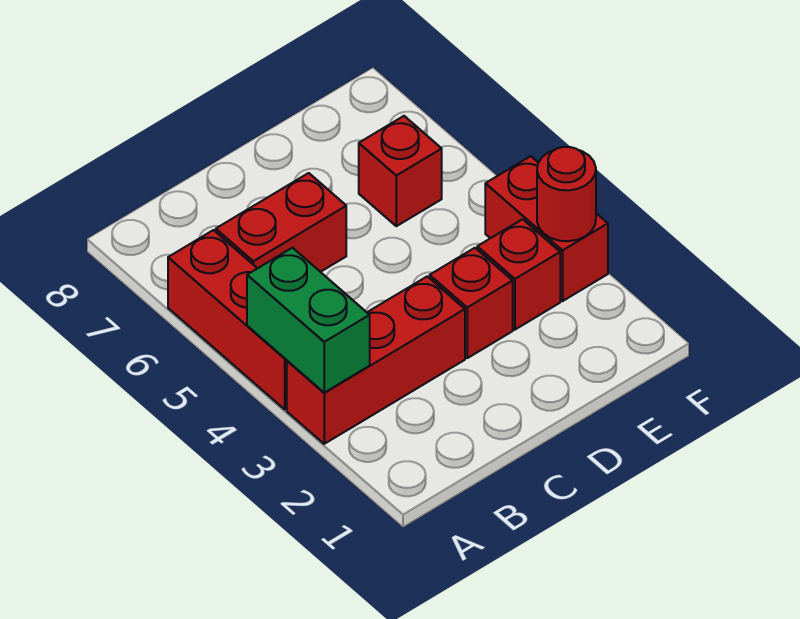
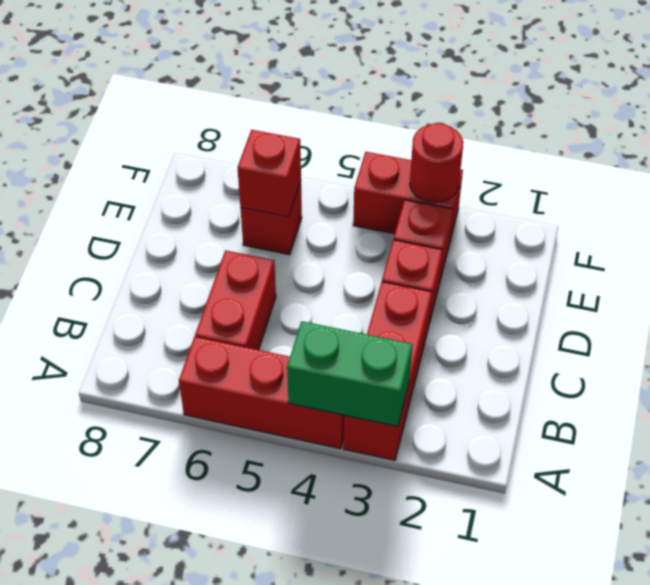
none -> red 1x1 brick [238,130,301,217]

